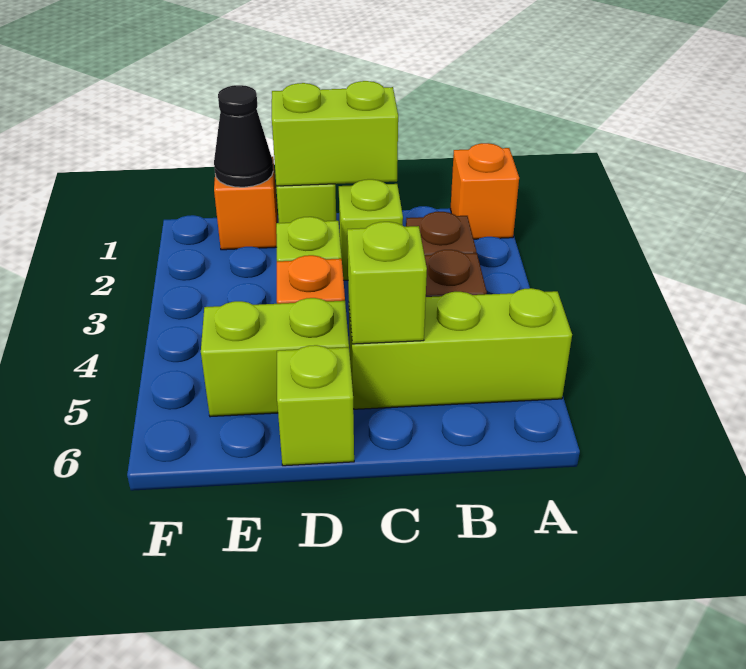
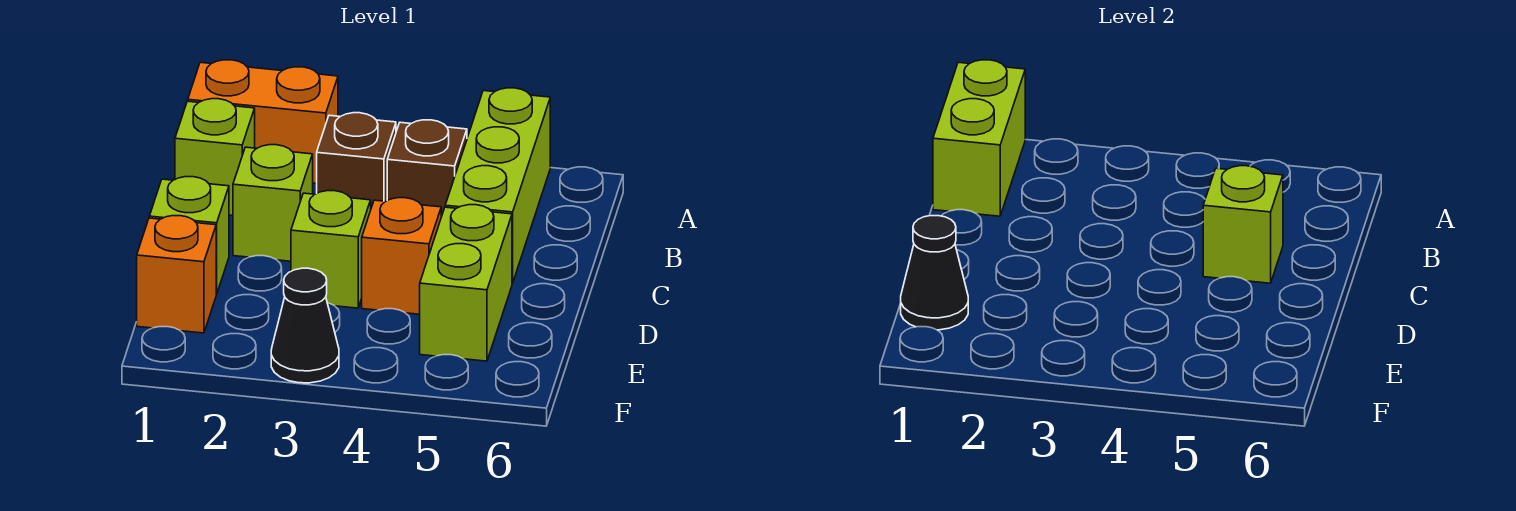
orange 1x1 brick [450,143,519,239] -> orange 1x2 brick [188,60,338,184]
lime 1x2 brick [272,81,398,186] -> lime 1x2 brick moved to [933,60,1025,216]
lime 1x1 brick [277,345,354,466] -> lime 1x1 brick moved to [175,99,255,215]
none -> black 1x1 cone [271,268,339,383]

